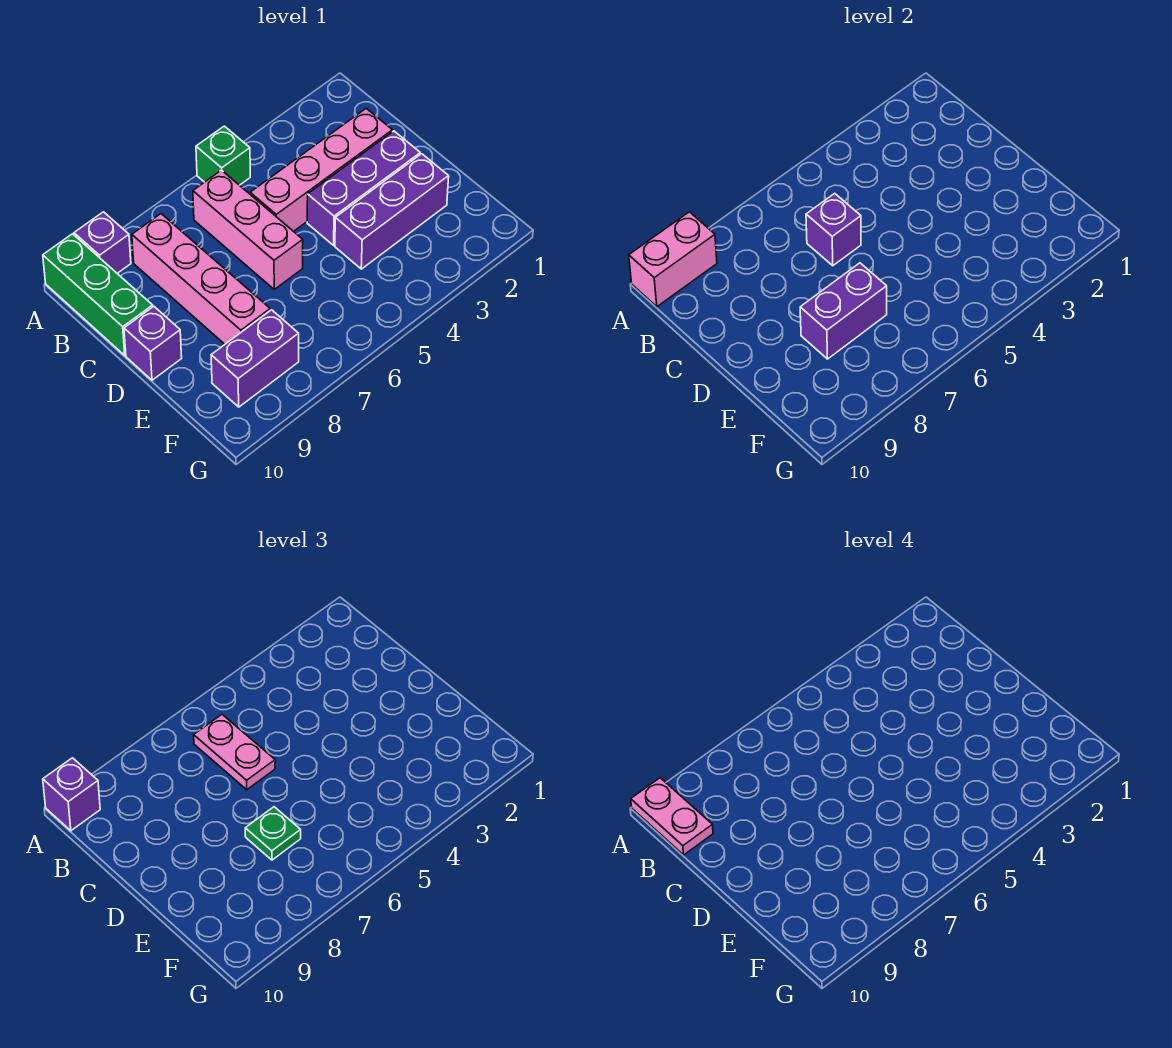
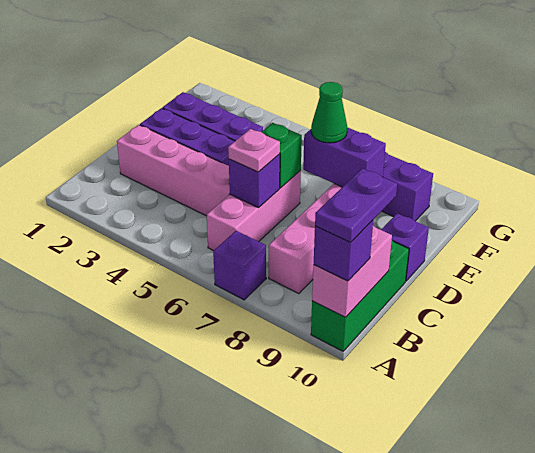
green 1x1 brick [196,126,250,185] -> green 1x1 brick moved to [262,123,302,188]
purple 1x1 brick [74,212,131,273] -> purple 1x1 brick moved to [213,231,266,300]
pink 1x2 brick [629,212,717,307] -> pink 1x2 brick turned to [312,226,392,317]
pink 1x2 plate [631,778,713,855] -> purple 1x2 plate [315,168,397,242]
pink 1x2 plate [194,715,275,790] -> pink 1x1 plate [228,129,280,172]
green 1x1 plate [245,807,301,860] -> green 1x1 cone [311,82,347,143]

